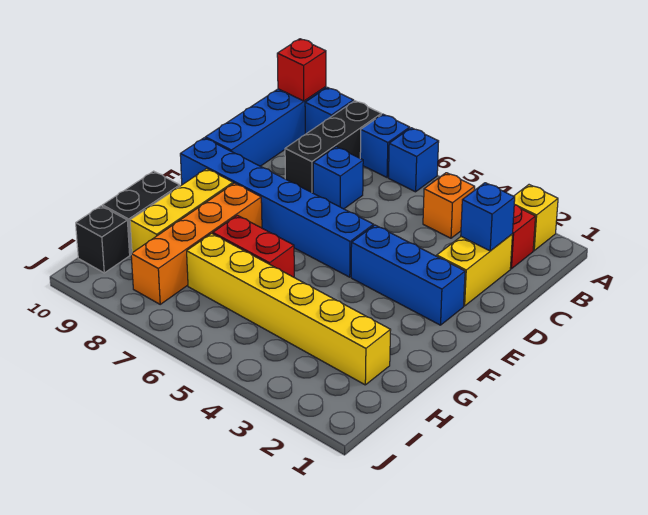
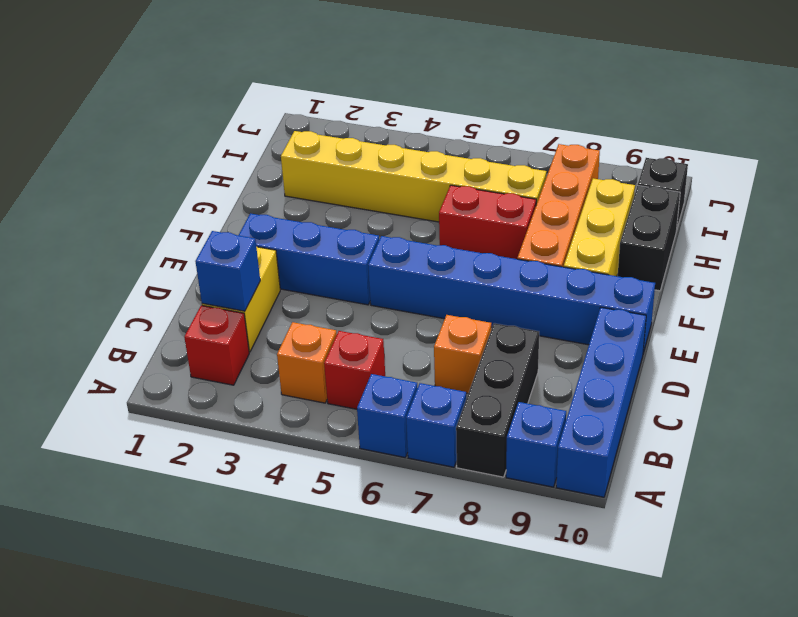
yellow 1x1 brick [514,185,558,251] -> none
red 1x1 brick [277,39,326,101] -> red 1x1 brick moved to [324,331,385,409]
blue 1x1 brick [313,147,363,209] -> orange 1x1 brick [434,315,491,393]

